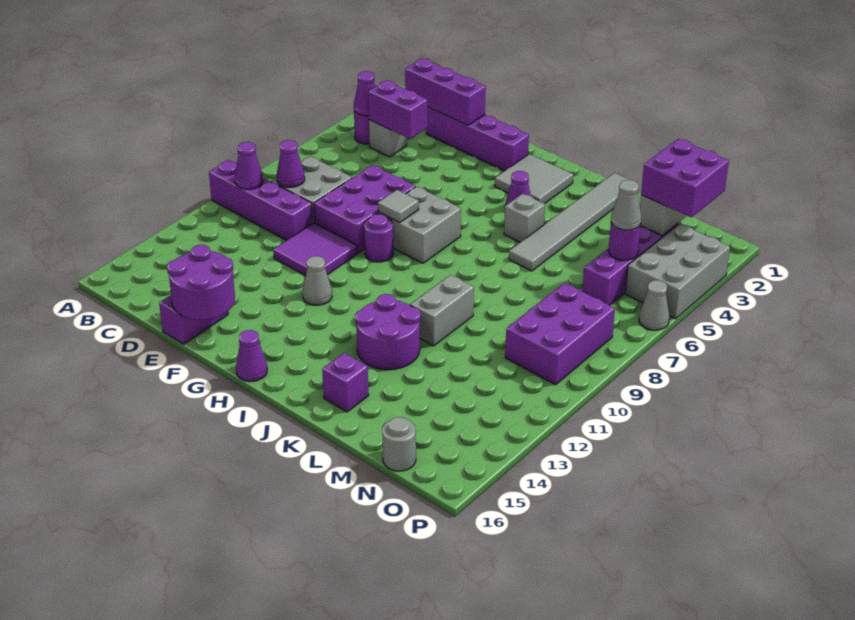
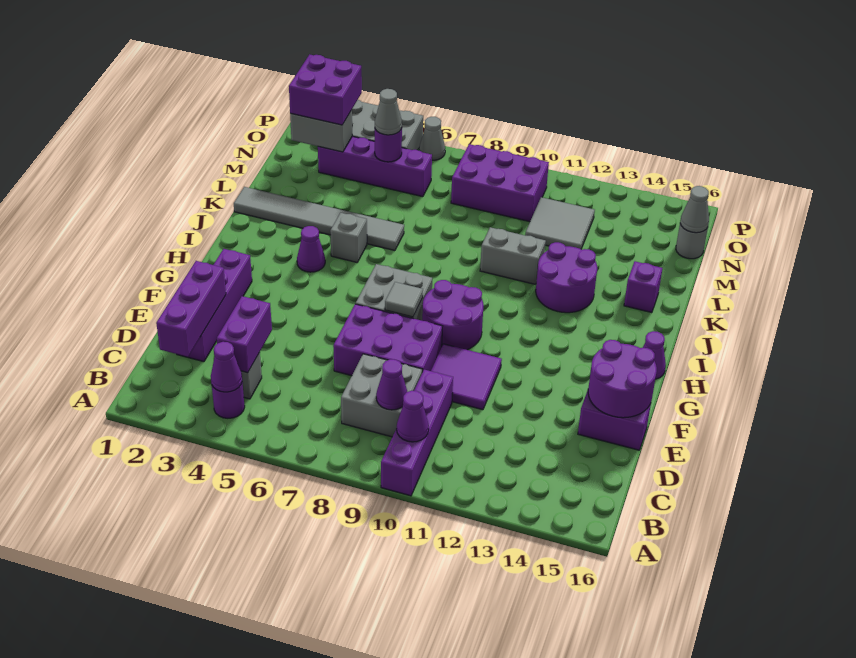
purple 1x1 round brick [364,214,393,262] -> purple 2x2 round brick [422,280,484,350]
grey 1x1 cone [303,256,332,305] -> grey 1x1 cone moved to [680,186,709,233]
grey 2x2 tile [495,154,573,204] -> grey 2x2 tile moved to [525,197,595,249]

